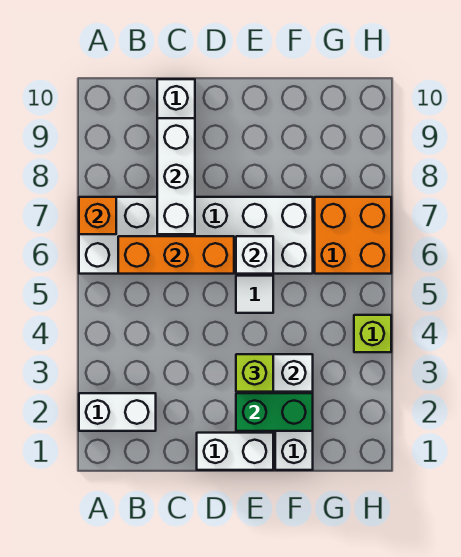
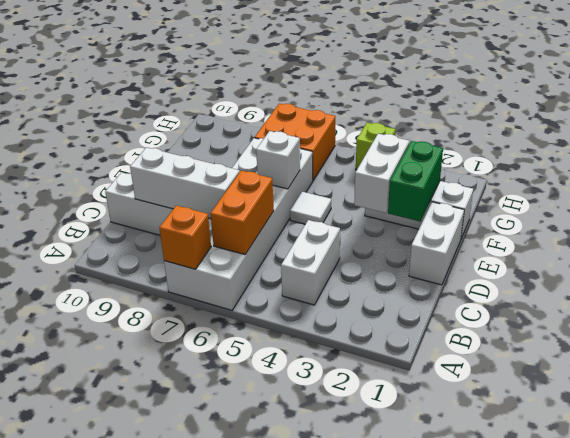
white 1x2 brick [79,393,156,431] -> white 1x2 brick moved to [281,220,340,305]
orange 1x3 brick [118,236,234,274] -> orange 1x2 brick [210,171,274,255]
lime 1x1 brick [236,354,273,392] -> none

